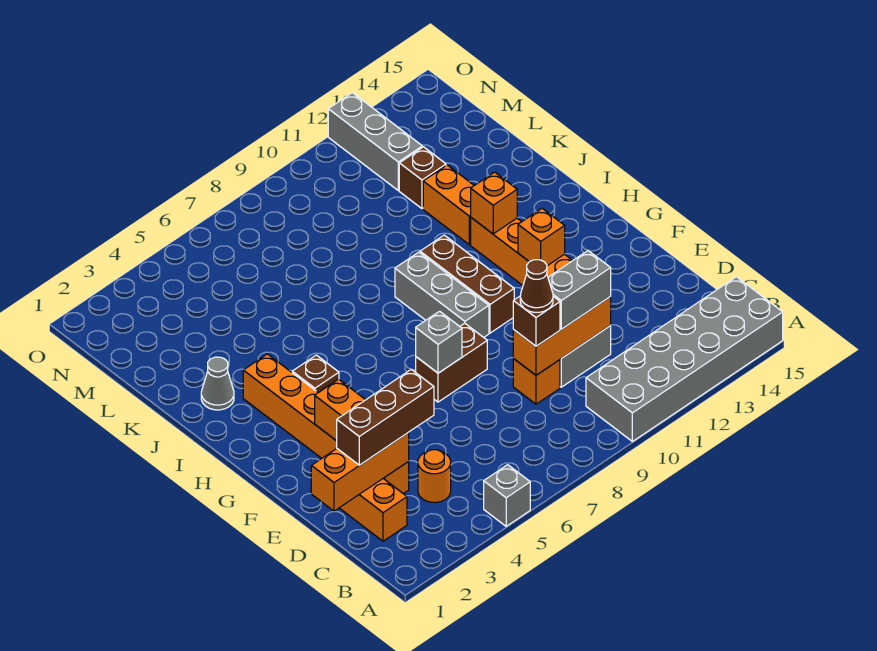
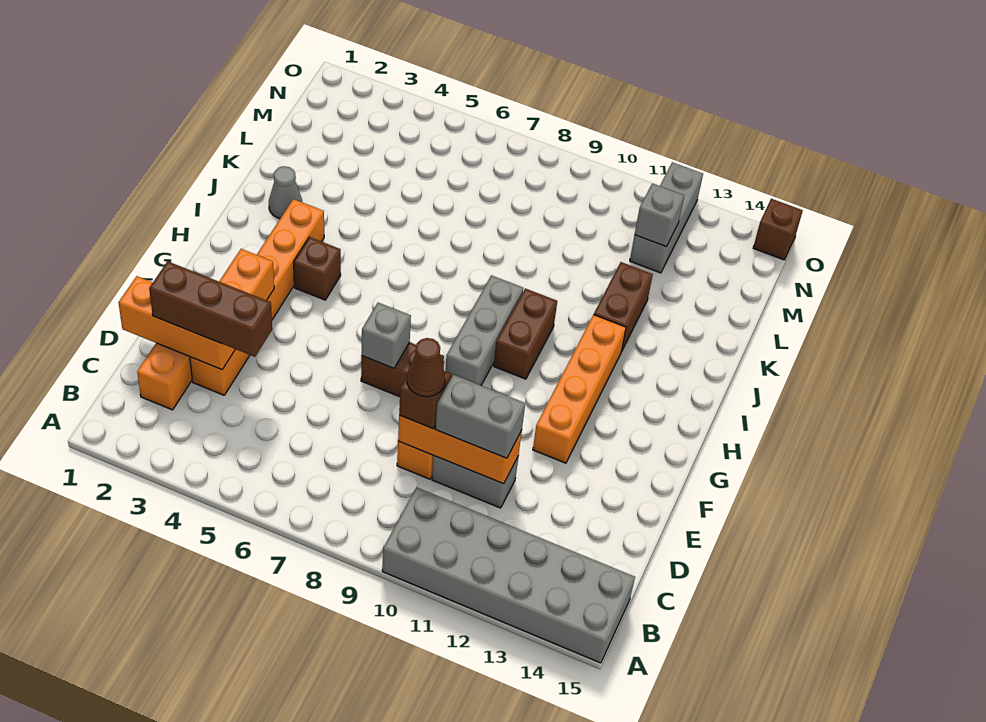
grey 1x1 brick [484,465,530,526] -> grey 1x1 brick moved to [635,183,684,247]
orange 1x1 round brick [418,450,451,503] -> none
brown 1x3 brick [420,235,514,333] -> brown 1x2 brick [494,288,557,379]
orange 1x1 brick [518,208,565,266] -> none
orange 1x1 brick [471,172,517,234] -> none
orange 1x2 brick [423,165,474,245] -> brown 1x2 brick [594,262,653,350]
brown 1x1 brick [399,147,446,209] -> brown 1x1 brick moved to [753,199,803,260]

